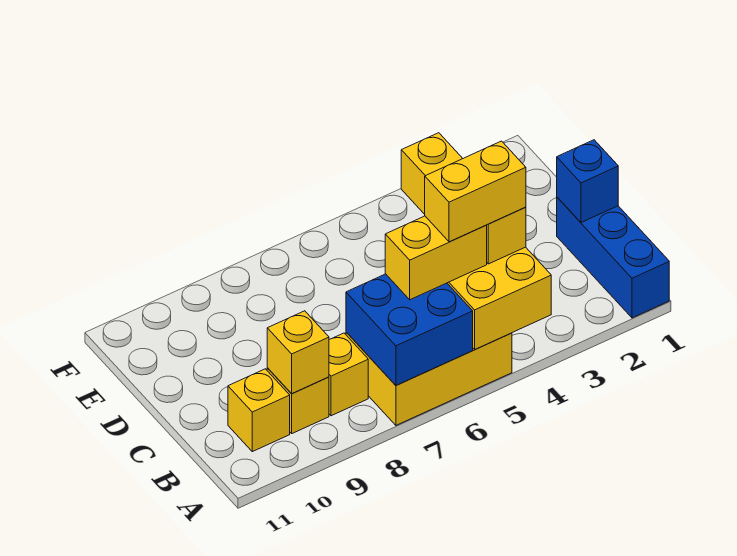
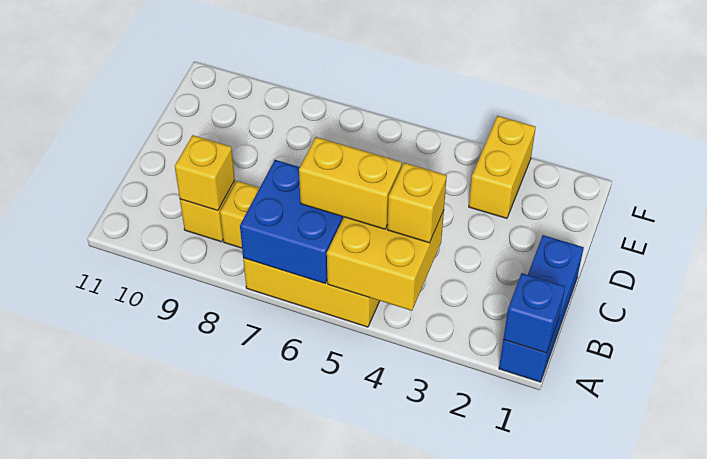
yellow 1x2 brick [425,141,526,242] -> none
yellow 1x1 brick [228,369,290,452] -> none
blue 1x1 brick [557,140,618,222] -> blue 1x1 brick moved to [503,273,565,353]

